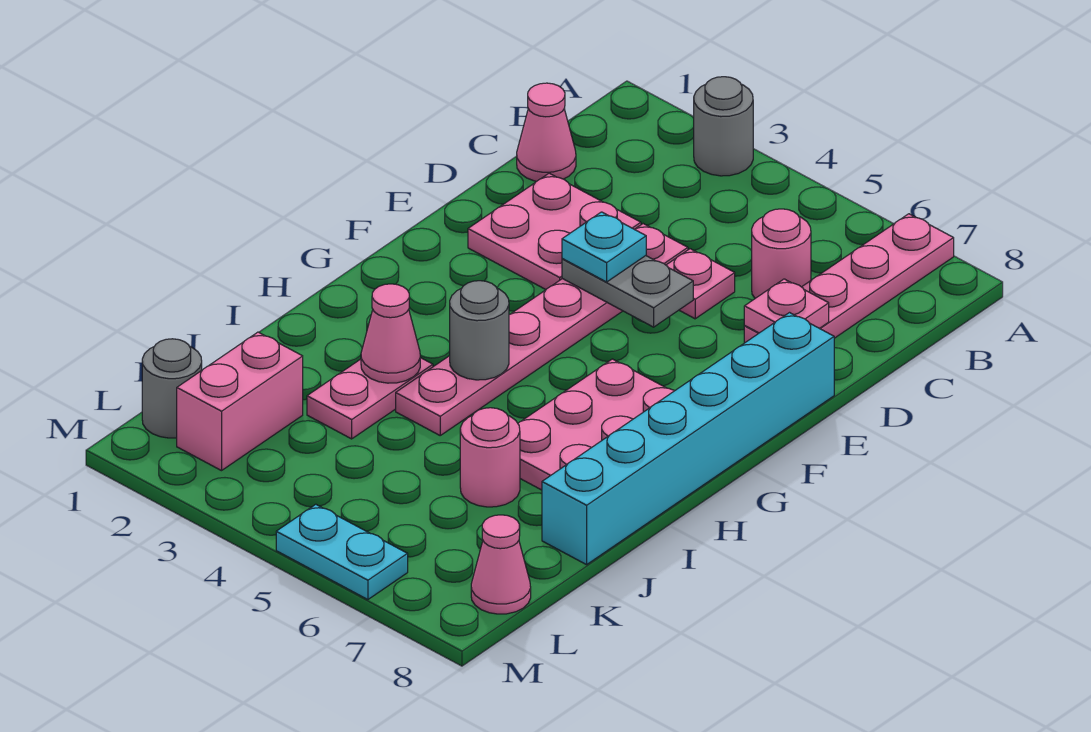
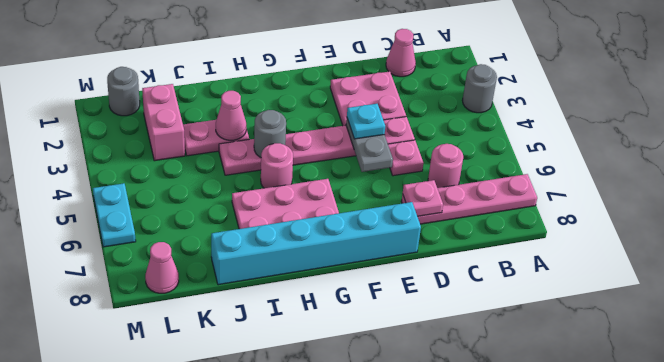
pink 1x1 round brick [460,408,520,507] -> pink 1x1 round brick moved to [261,143,293,188]
pink 1x2 brick [177,332,303,471] -> pink 1x2 brick turned to [142,84,185,161]

